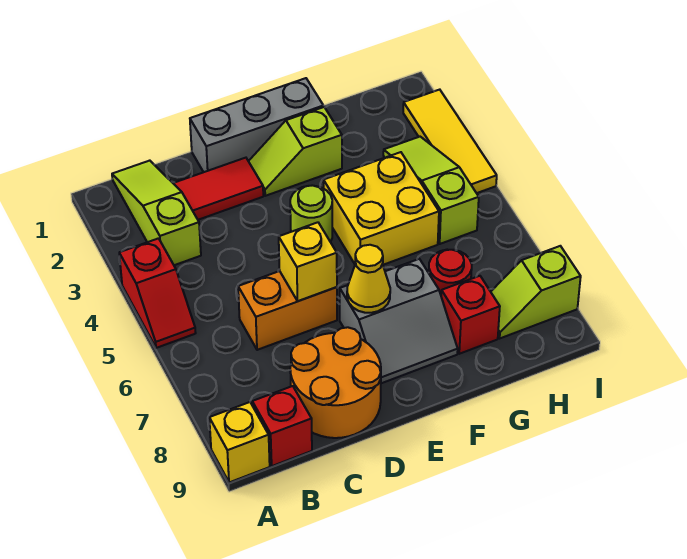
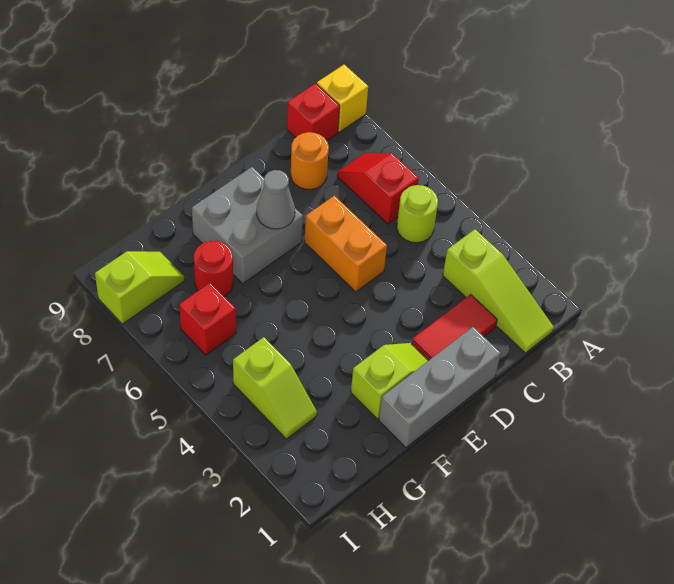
red 1x2 slope [119,238,196,348] -> red 1x2 slope moved to [337,153,419,224]
orange 1x2 brick [238,271,337,350] -> orange 1x2 brick turned to [305,196,387,292]
orange 2x2 round brick [290,327,381,438] -> orange 1x1 round brick [291,132,329,190]
yellow 1x1 brick [279,222,337,301] -> none
lime 1x1 round brick [290,185,332,242] -> lime 1x1 round brick moved to [397,185,438,243]
grey 2x2 slope [340,259,458,383] -> grey 2x2 brick [192,167,303,284]
yellow 1x1 cone [347,245,390,313] -> grey 1x1 cone [257,170,295,229]
yellow 2x2 brick [323,152,439,265] -> none
red 1x1 brick [441,276,500,354] -> red 1x1 brick moved to [179,283,236,355]
lime 1x3 slope [383,137,479,244] -> lime 1x2 slope [233,337,317,439]
yellow 1x3 tile [403,90,497,193] -> none

